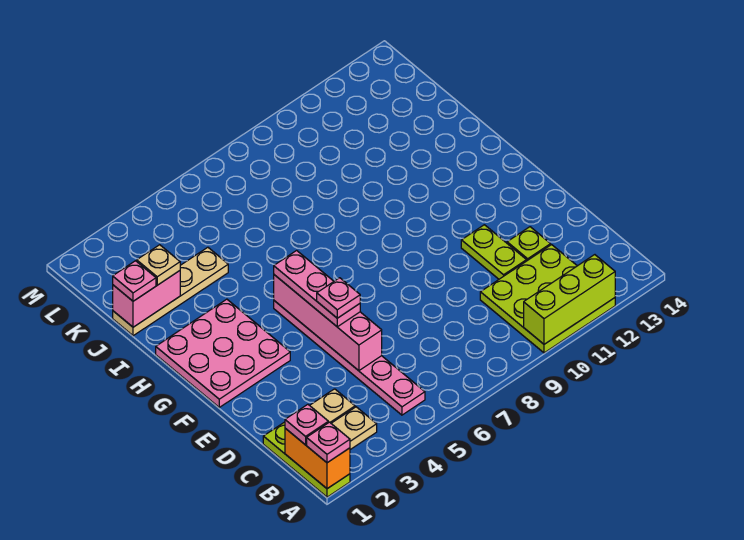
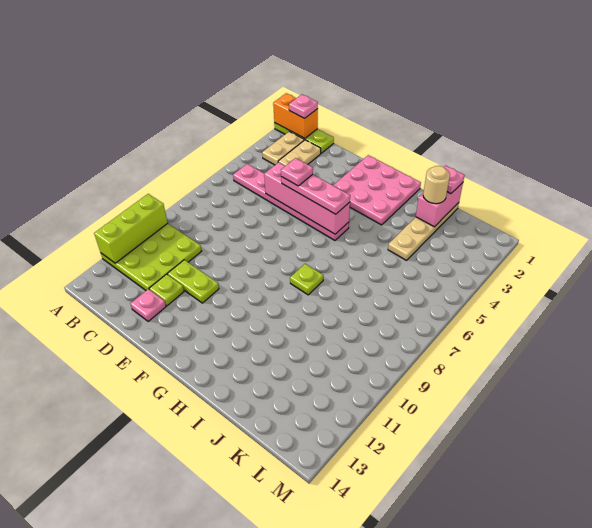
pink 1x1 plate [307,422,350,463] -> pink 1x1 plate moved to [130,289,166,321]
none -> lime 1x1 plate [290,264,323,295]
tan 1x1 plate [137,245,180,285] -> tan 1x1 round brick [423,166,450,204]

